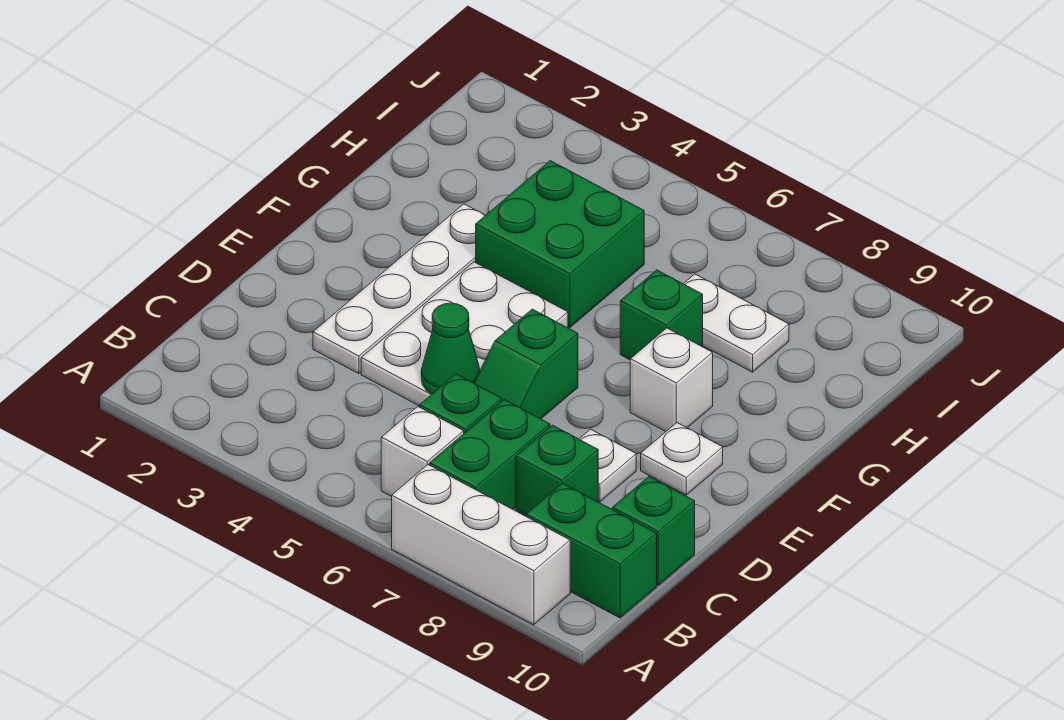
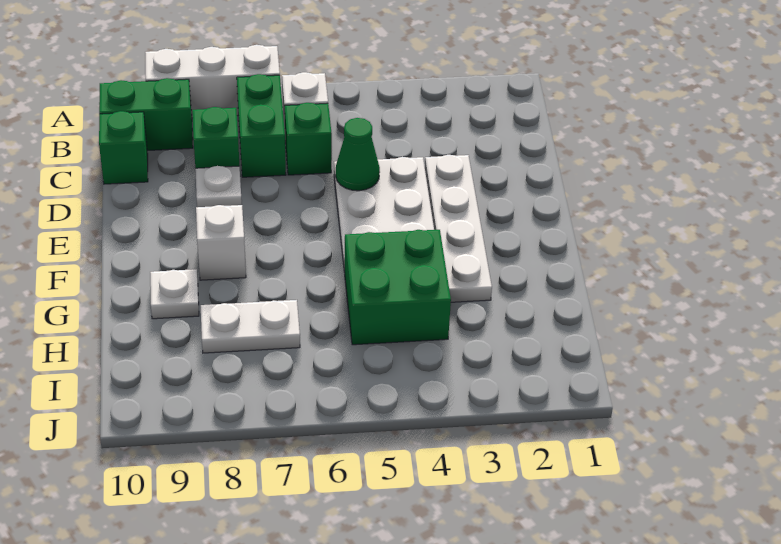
green 1x2 slope [474,309,578,419] -> none
white 1x1 plate [641,423,723,495] -> white 1x1 plate moved to [150,269,199,319]
green 1x1 brick [620,270,703,360] -> none

